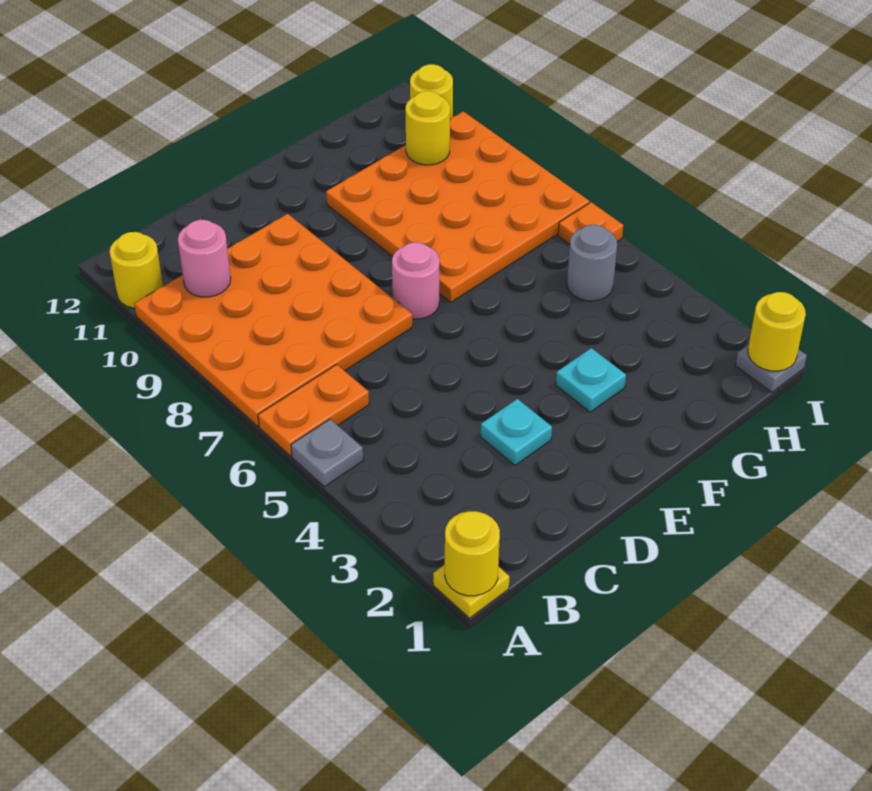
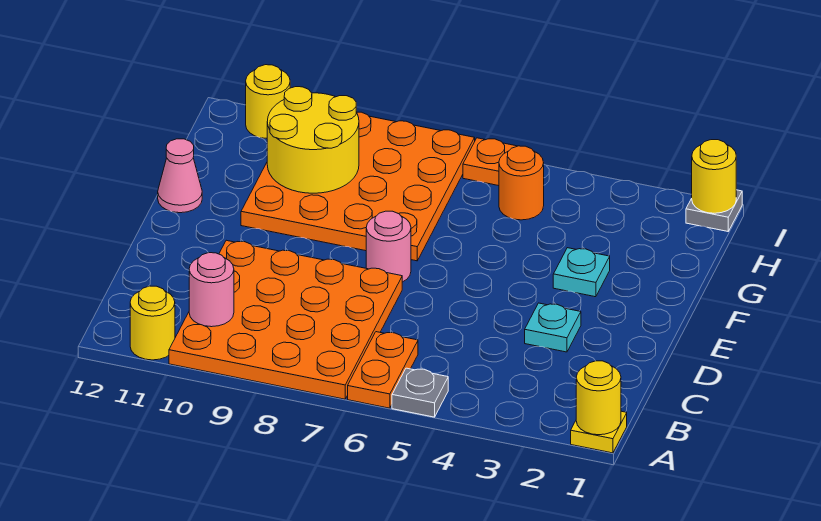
none -> pink 1x1 cone [158,139,202,213]
grey 1x1 round brick [567,225,617,301] -> orange 1x1 round brick [499,146,544,220]
yellow 1x1 round brick [405,91,450,165] -> yellow 2x2 round brick [267,87,359,193]

